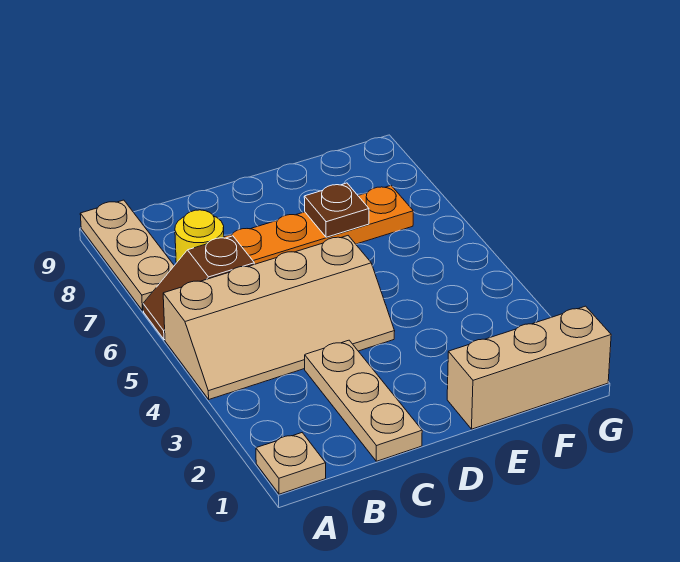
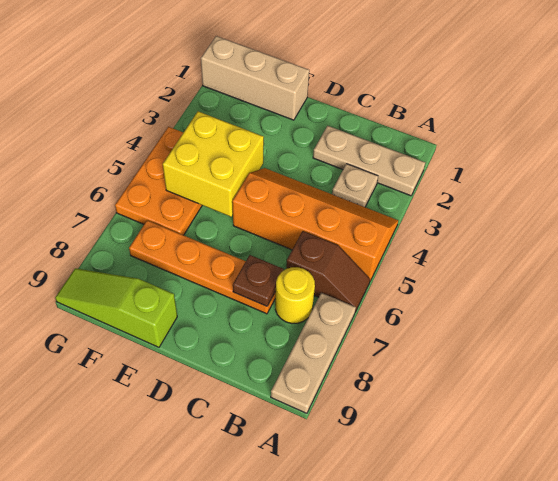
tan 1x1 plate [256,433,326,494] -> tan 1x1 plate moved to [332,164,378,207]
tan 2x4 slope [163,236,395,399] -> orange 2x4 slope [232,168,398,281]
tan 1x3 plate [305,340,422,461] -> tan 1x3 plate turned to [313,126,425,196]
none -> yellow 2x2 brick [163,111,264,217]
brown 1x1 plate [304,183,369,237] -> brown 1x1 plate moved to [233,255,284,306]
none -> lime 1x3 slope [55,268,177,347]
none -> orange 2x3 plate [115,127,202,235]

